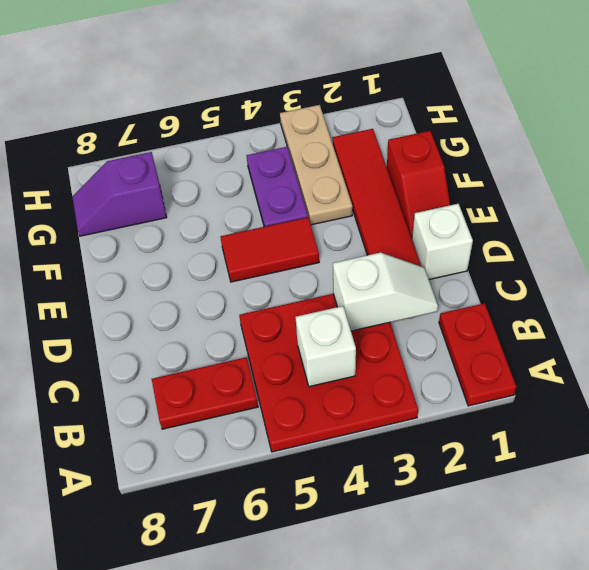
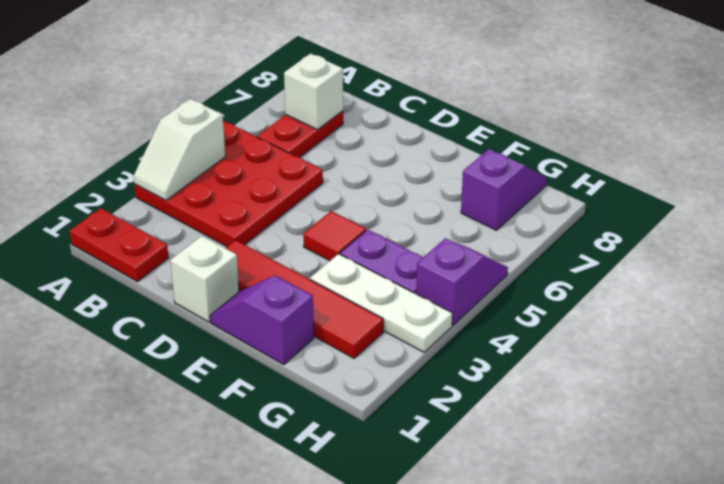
white 1x1 brick [296,306,356,387] -> white 1x1 brick moved to [284,54,343,130]
white 1x2 slope [333,253,438,331] -> white 1x2 slope moved to [134,99,225,200]
red 1x2 slope [387,131,450,238] -> purple 1x2 slope [210,275,314,365]
red 1x2 tile [220,217,319,282] -> red 1x1 tile [303,211,366,261]
tan 1x3 plate [280,105,352,225] -> white 1x3 plate [310,254,453,352]
none -> purple 1x2 slope [416,238,508,325]

